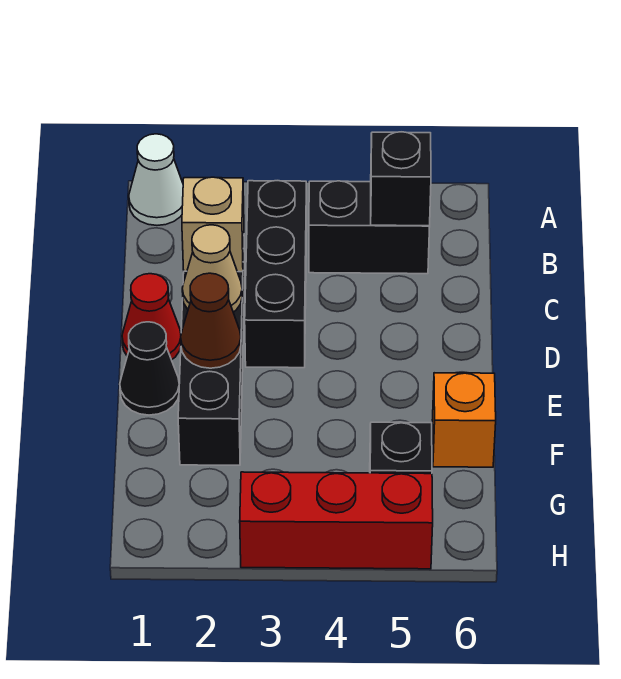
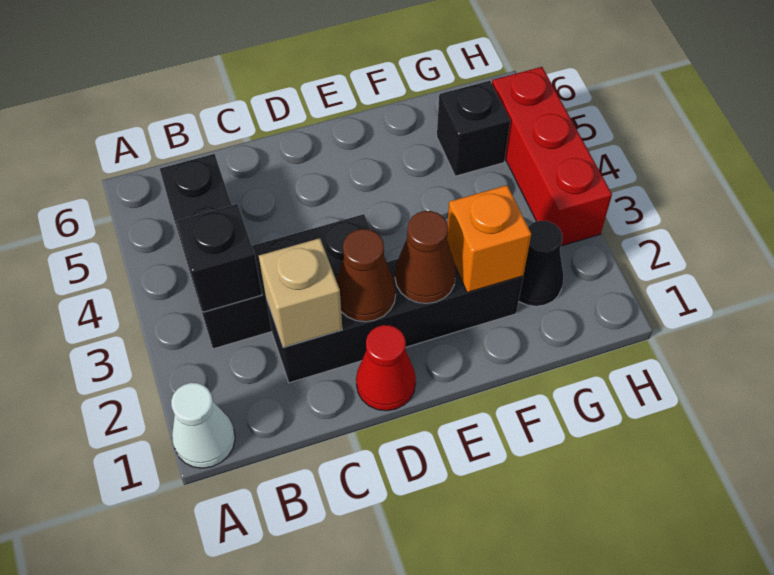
black 1x1 brick [371,132,431,226] -> black 1x1 brick moved to [176,204,262,312]
tan 1x1 cone [182,225,242,312] -> brown 1x1 cone [336,229,396,322]
black 1x1 cone [120,322,179,415] -> black 1x1 cone moved to [519,221,564,306]
orange 1x1 brick [432,373,496,467] -> orange 1x1 brick moved to [447,185,531,293]

